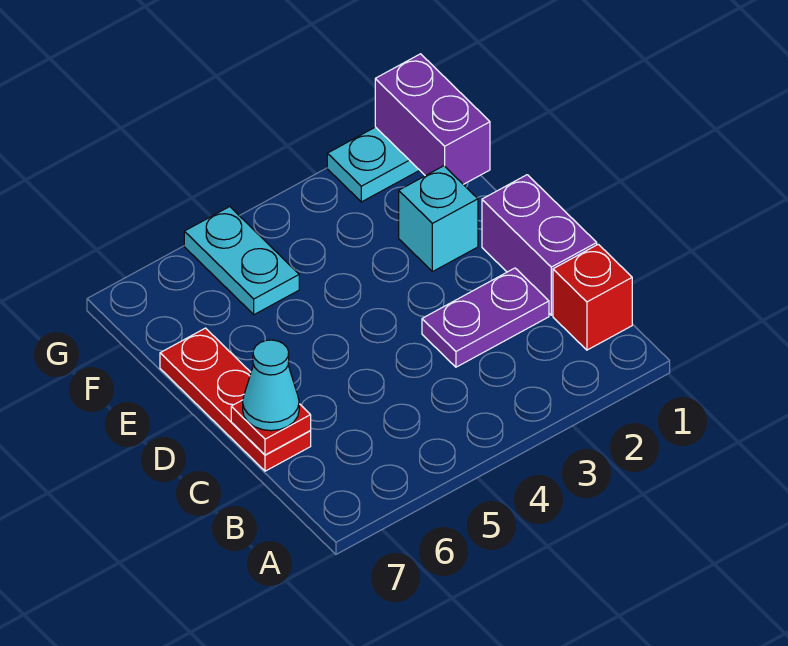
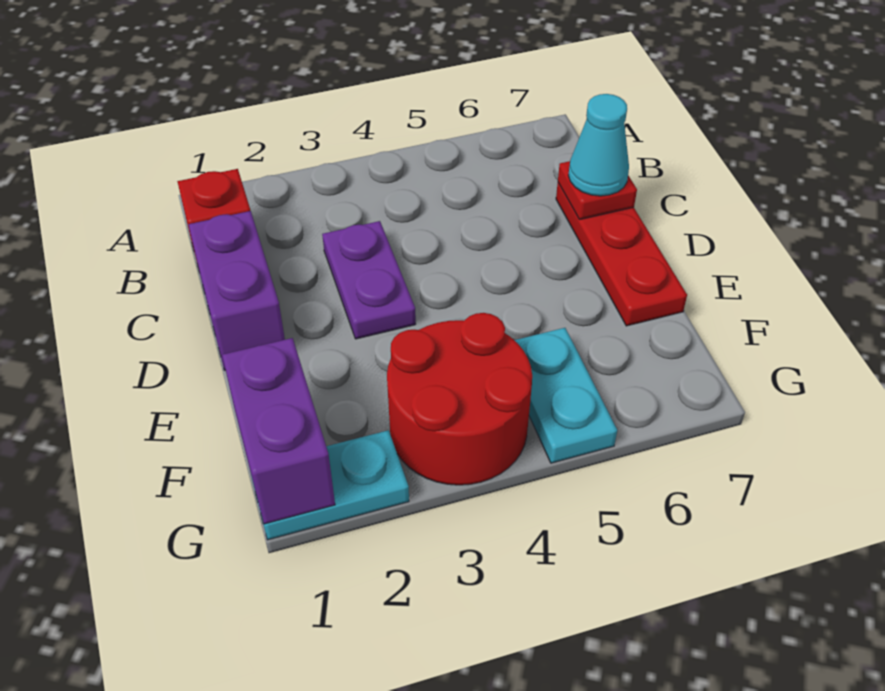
purple 1x2 plate [422,268,549,367] -> purple 1x2 plate turned to [322,221,416,339]
cyan 1x1 brick [399,166,478,272] -> none
none -> red 2x2 round brick [387,313,532,485]

